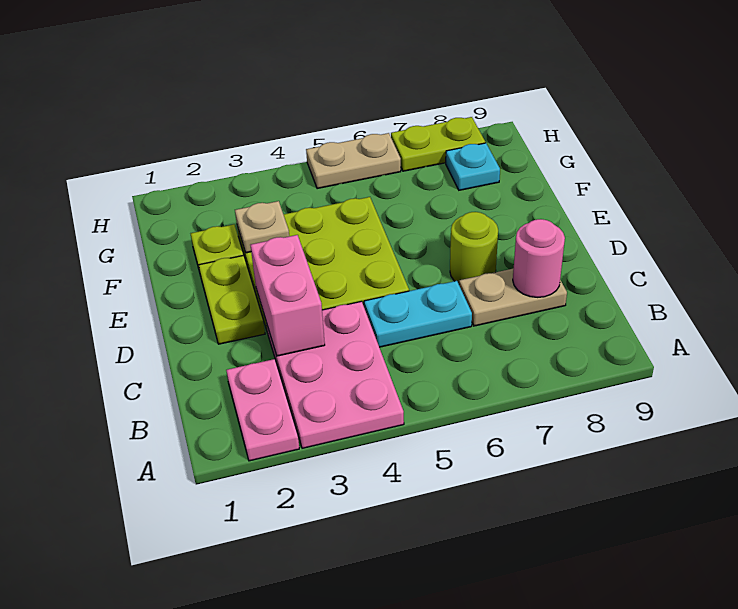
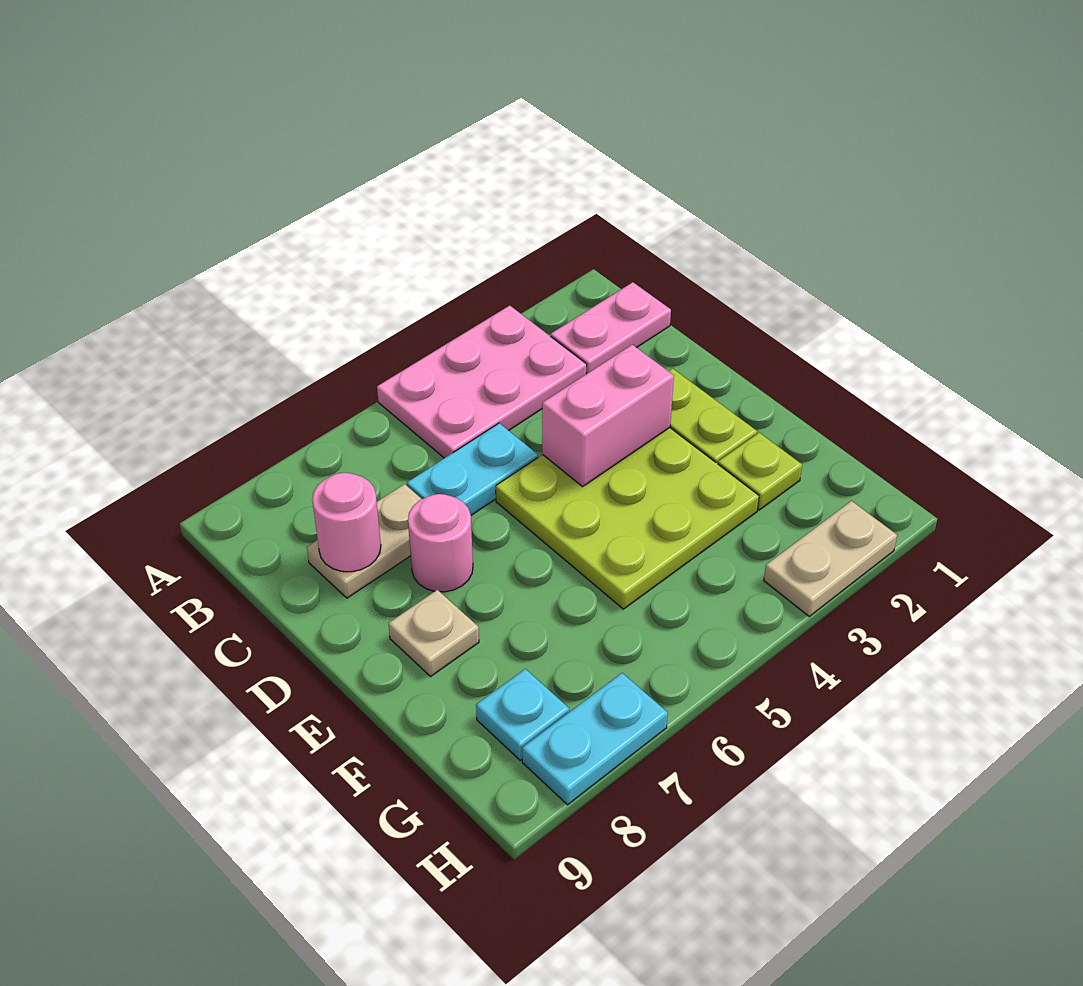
pink 1x2 plate [226,359,299,461] -> pink 1x2 plate turned to [551,282,671,374]
pink 2x3 plate [267,301,404,448] -> pink 2x3 plate turned to [377,305,587,458]
pink 1x2 brick [251,235,325,356] -> pink 1x2 brick turned to [542,345,674,487]
lime 1x1 round brick [450,212,498,284] -> pink 1x1 round brick [408,494,473,592]
tan 1x1 plate [235,201,289,253] -> tan 1x1 plate moved to [389,590,479,676]
tan 1x2 plate [306,133,401,189] -> tan 1x2 plate moved to [764,501,897,616]
lime 1x2 plate [391,117,485,171] -> cyan 1x2 plate [522,673,668,805]

